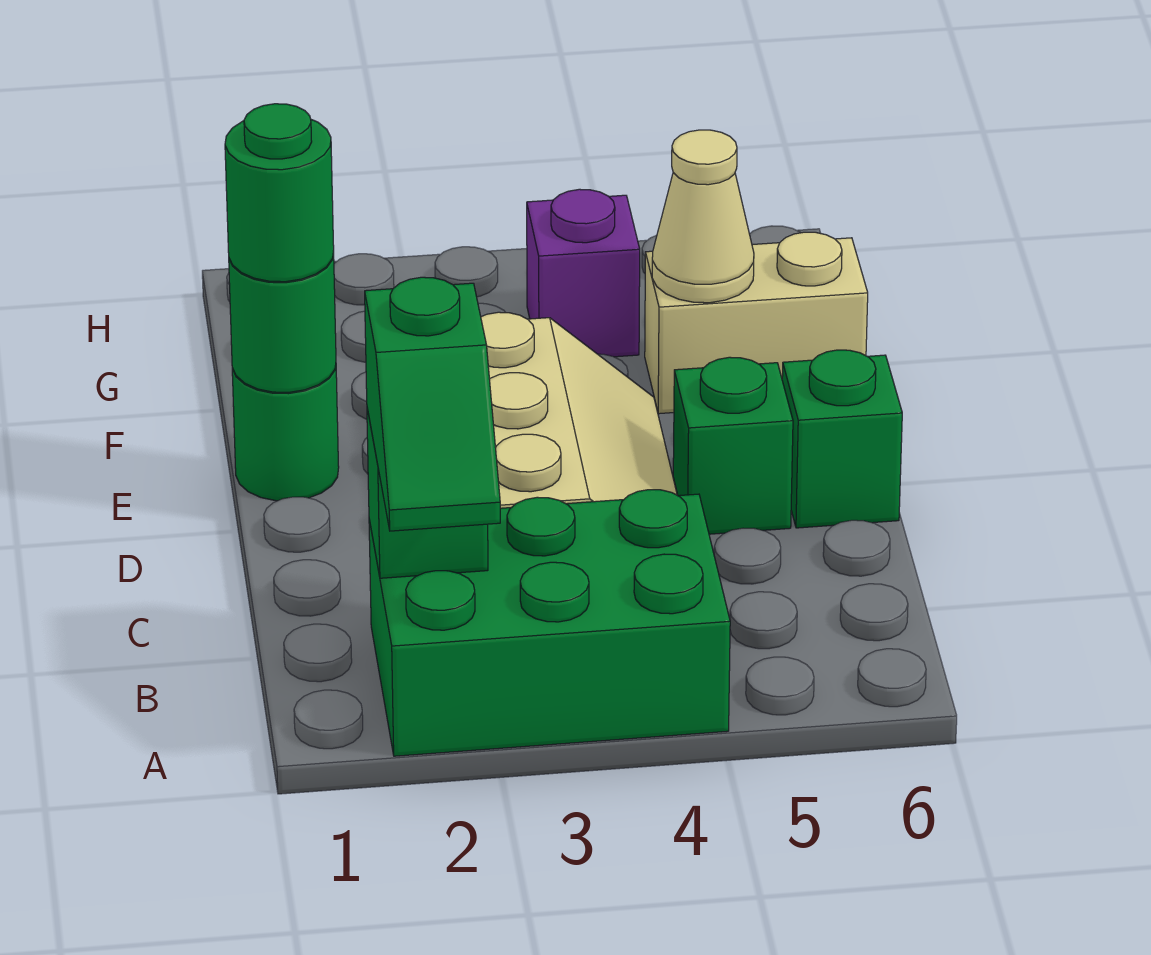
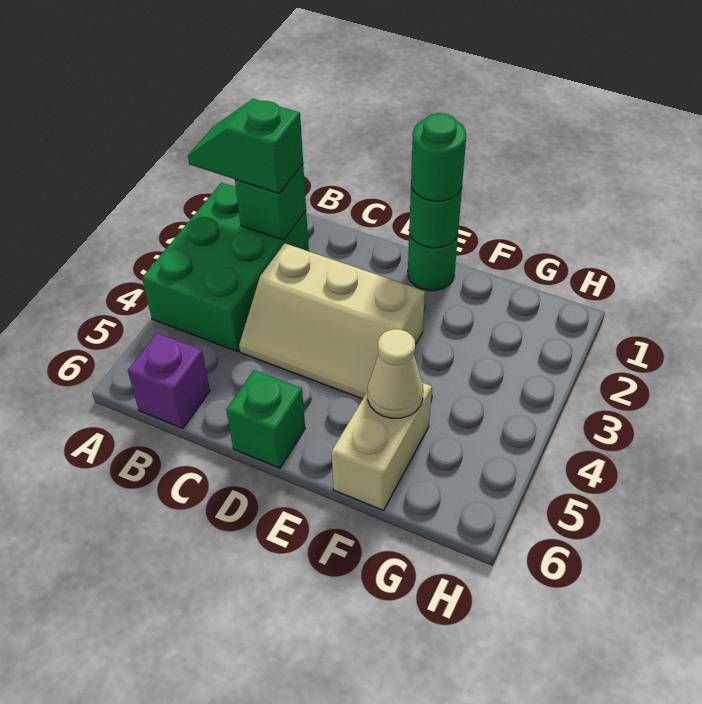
green 1x1 brick [673,357,793,534] -> none
purple 1x1 brick [527,189,640,357] -> purple 1x1 brick moved to [128,333,210,429]

